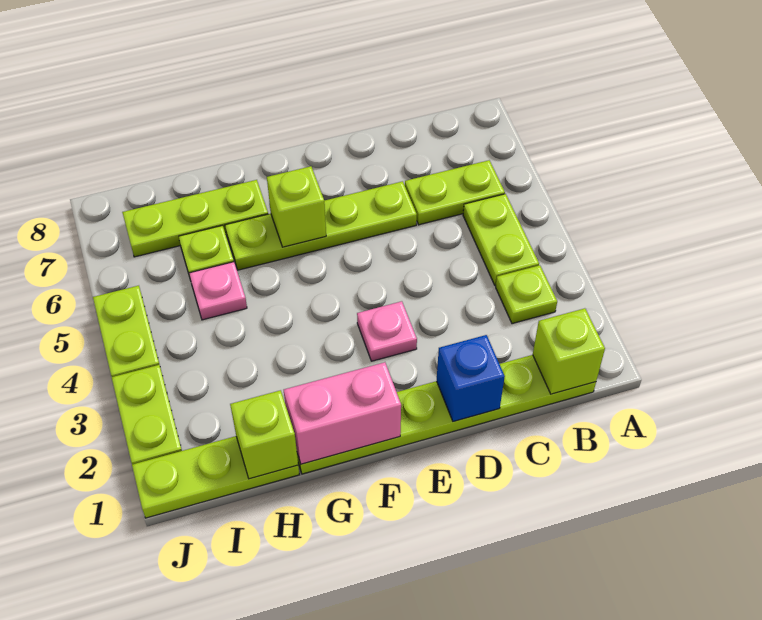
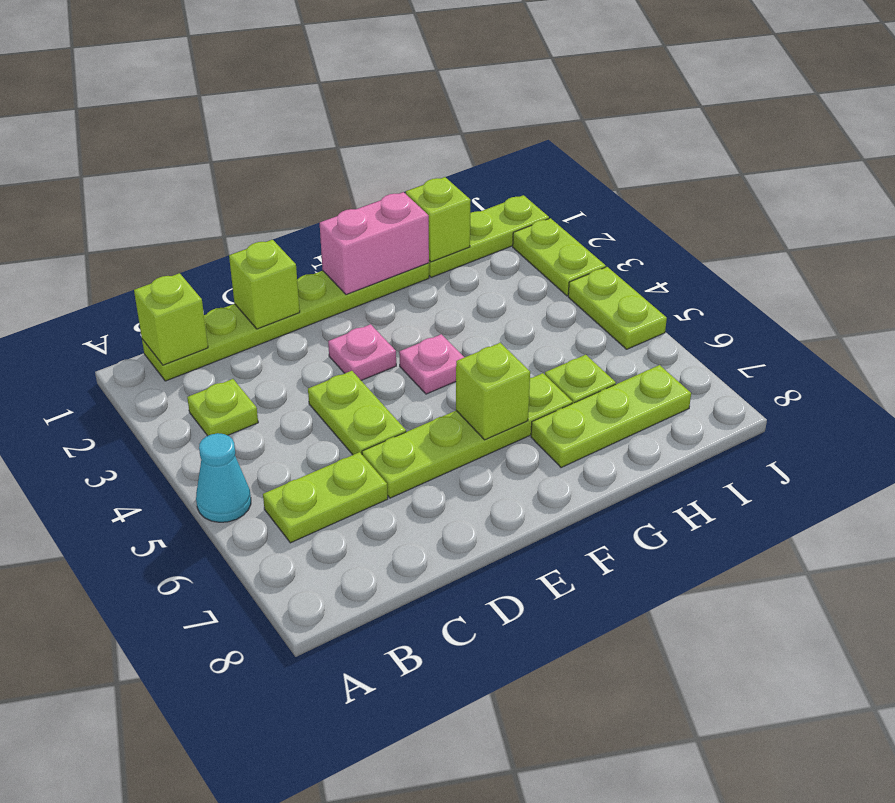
none -> cyan 1x1 cone [196,433,251,522]
lime 1x2 plate [463,194,539,285] -> lime 1x2 plate moved to [308,371,406,455]
blue 1x1 brick [437,335,505,422] -> lime 1x1 brick [229,240,300,329]
pink 1x1 plate [189,262,247,320] -> pink 1x1 plate moved to [399,334,464,394]

